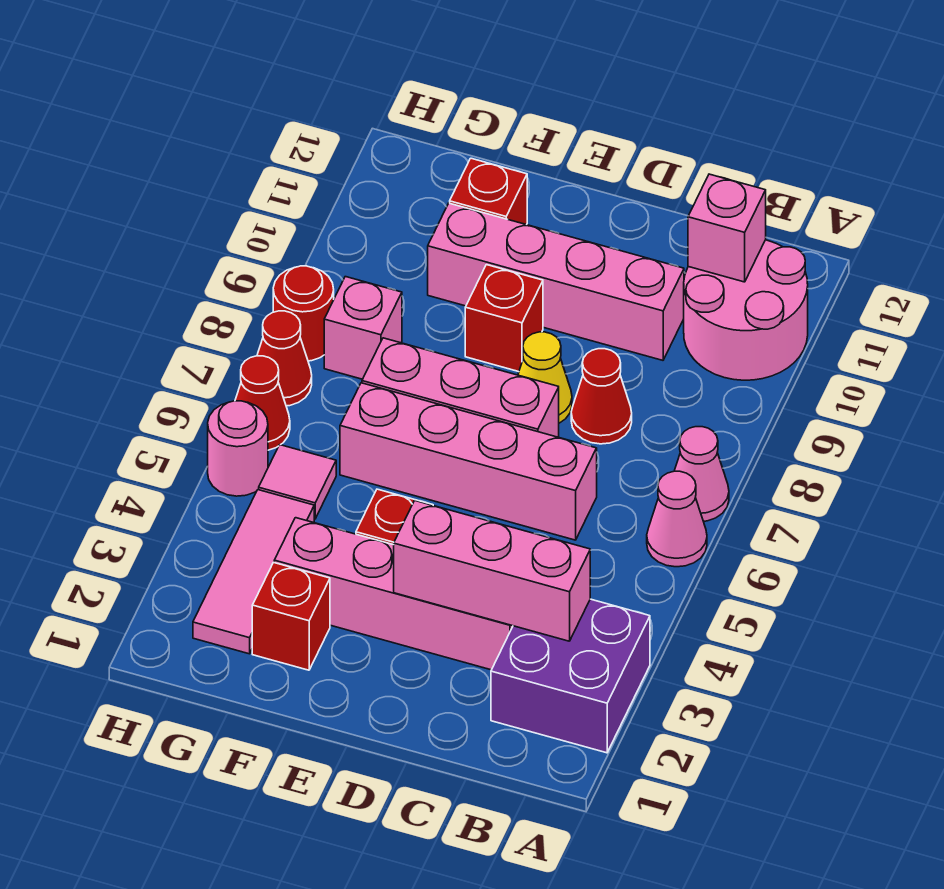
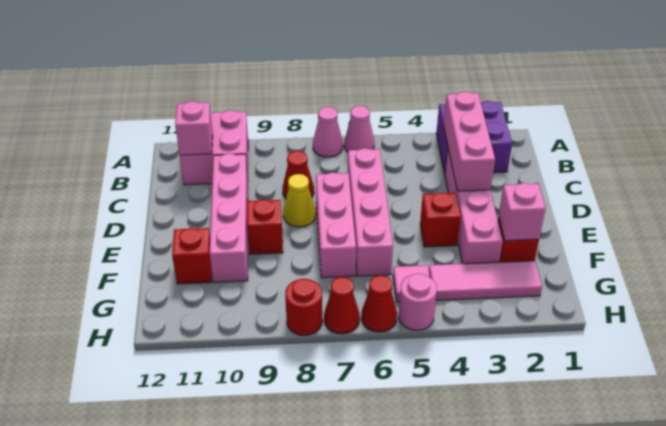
pink 2x2 round brick [684,240,808,380] -> pink 2x2 brick [180,110,248,185]
pink 1x1 brick [324,277,402,379] -> pink 1x1 brick moved to [499,183,546,241]

